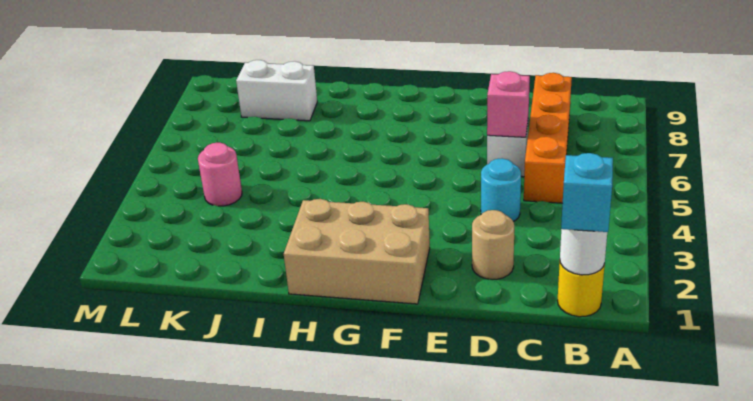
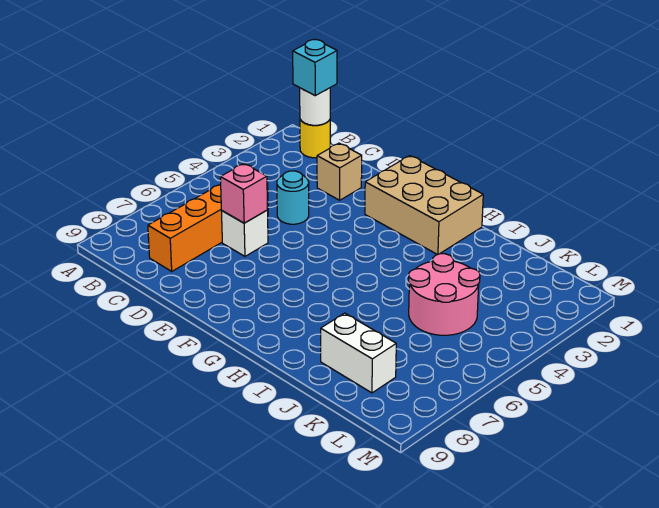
tan 1x1 round brick [472,210,514,279] -> tan 1x1 brick [317,143,362,200]
pink 1x1 round brick [198,142,242,206] -> pink 2x2 round brick [409,254,480,335]

